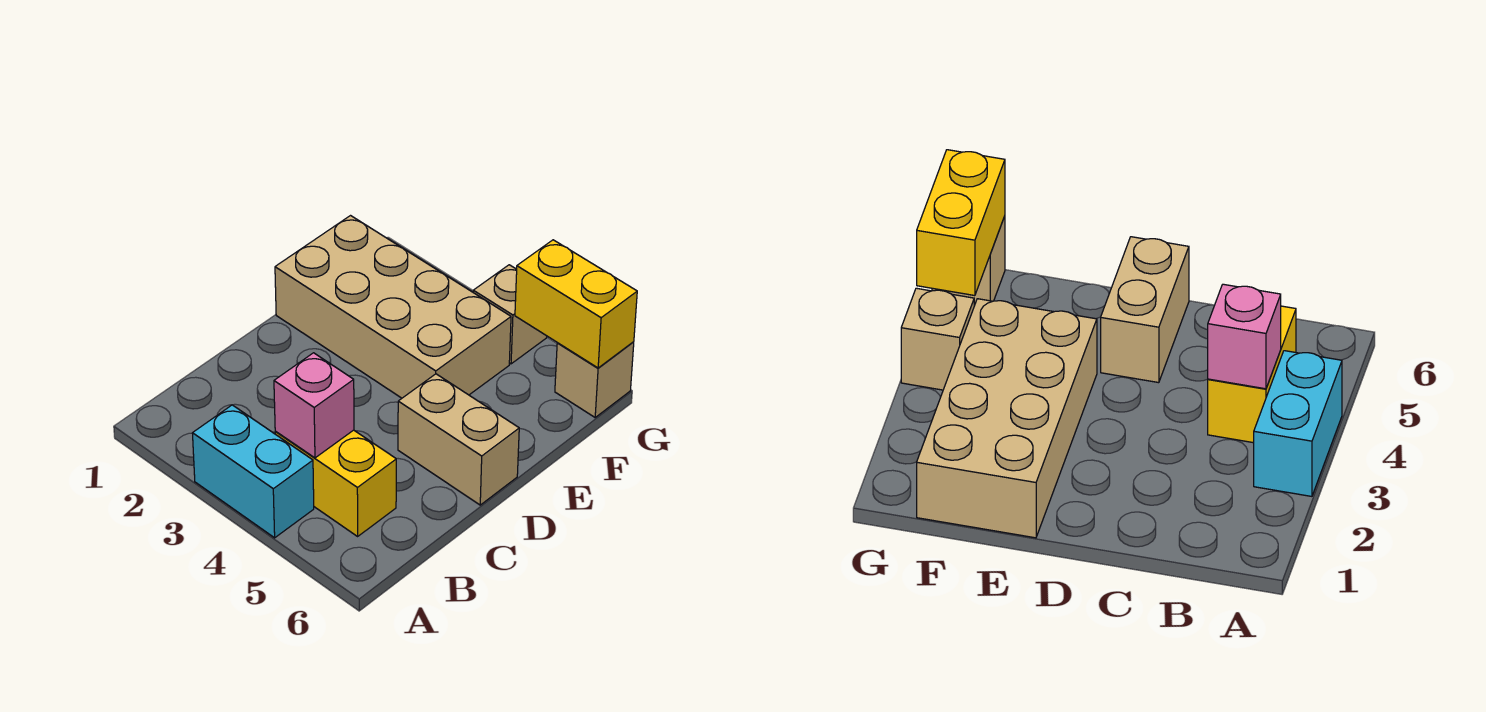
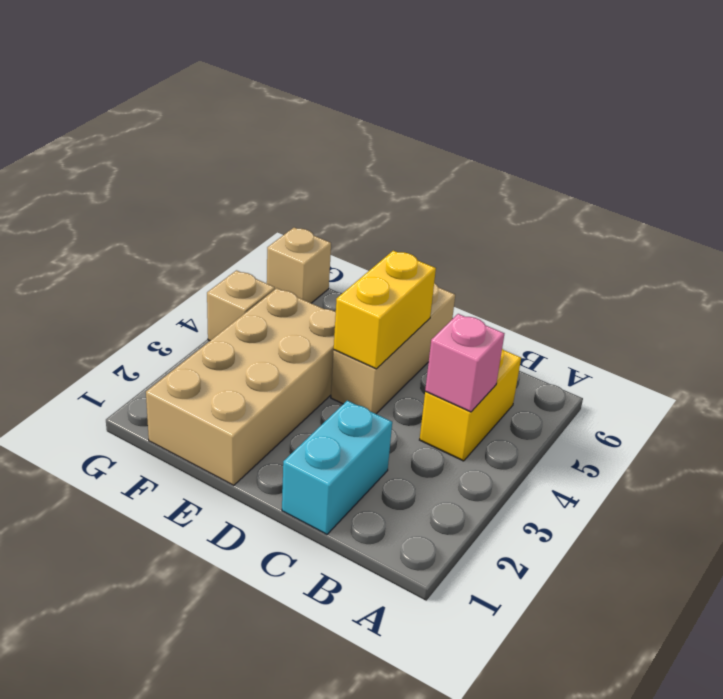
cyan 1x2 brick [192,405,314,538] -> cyan 1x2 brick moved to [282,401,392,534]
tan 1x2 brick [398,374,519,505] -> tan 1x3 brick [331,283,455,414]
yellow 1x2 brick [515,240,637,368] -> yellow 1x2 brick moved to [334,251,436,369]

